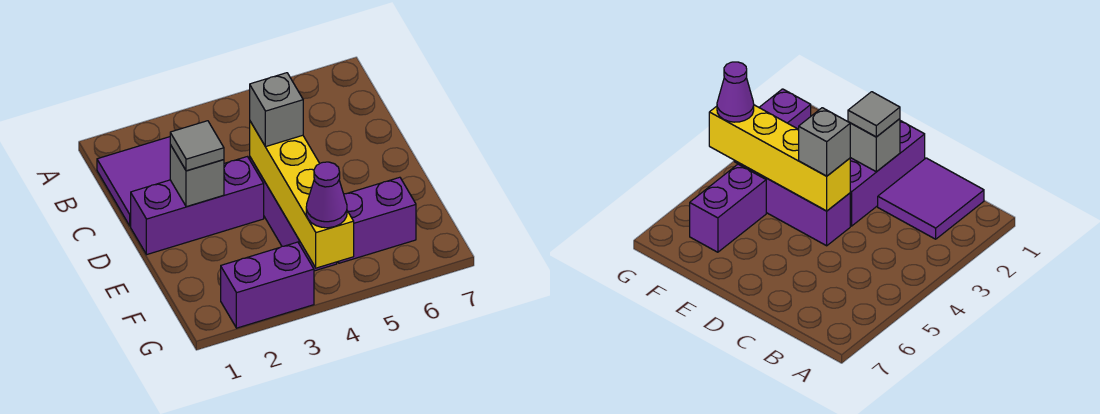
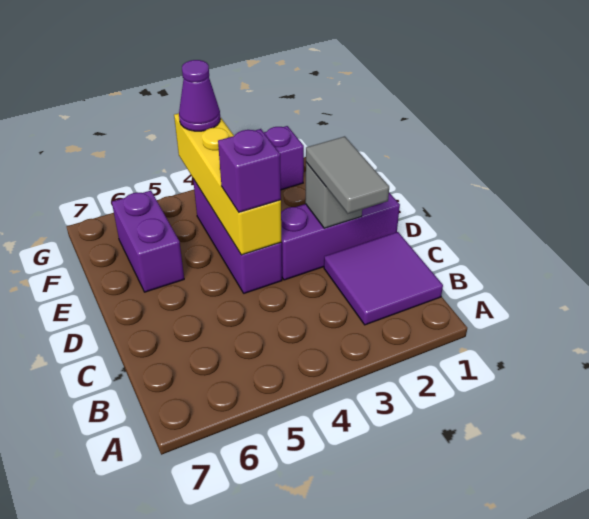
grey 1x1 tile [170,121,224,171] -> grey 1x2 tile [306,136,389,214]
grey 1x1 brick [250,73,303,147] -> purple 1x1 brick [218,129,281,212]
purple 1x2 brick [338,177,416,263] -> purple 1x2 brick turned to [112,191,184,292]

